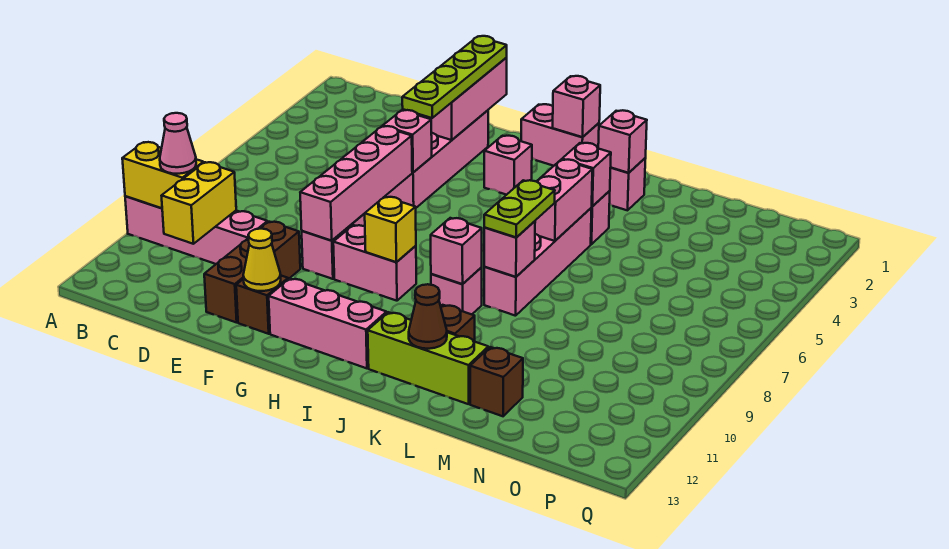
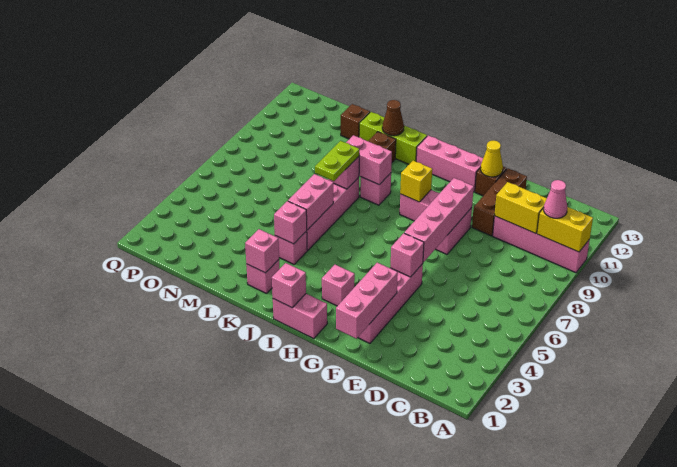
yellow 1x2 brick [161,162,236,244] -> yellow 1x2 brick turned to [495,182,547,233]
lime 1x4 plate [402,36,507,118] -> none
pink 1x1 brick [431,218,482,284] -> pink 1x2 brick [346,135,392,185]

